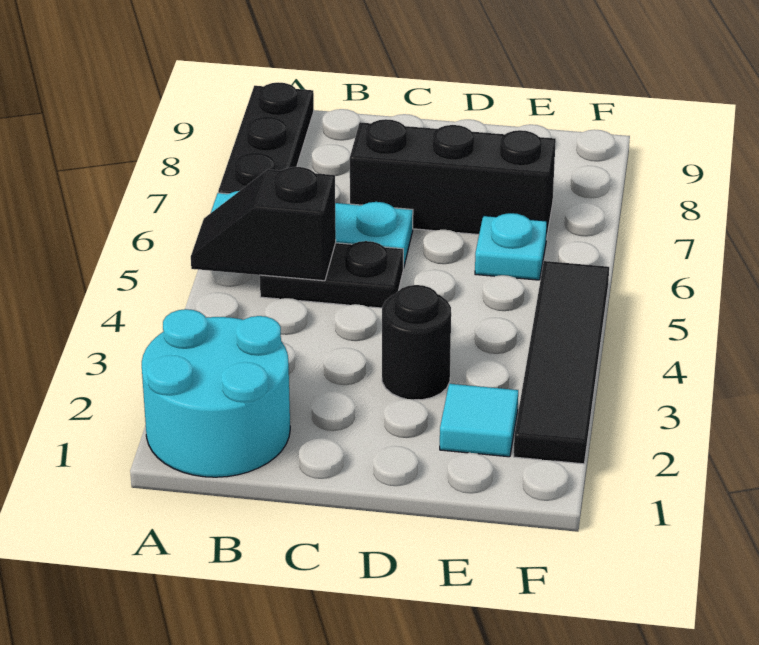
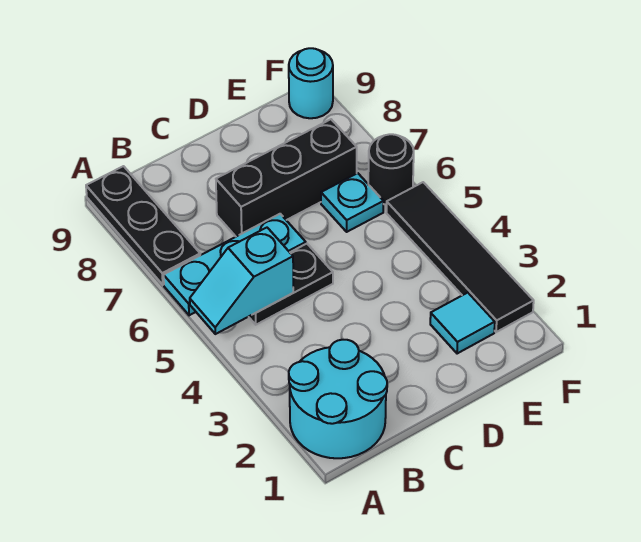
black 1x2 slope [191,167,336,281] -> cyan 1x2 slope [190,228,293,334]
black 1x1 round brick [382,285,451,400] -> black 1x1 round brick moved to [368,134,414,205]
none -> cyan 1x1 round brick [289,48,333,118]

